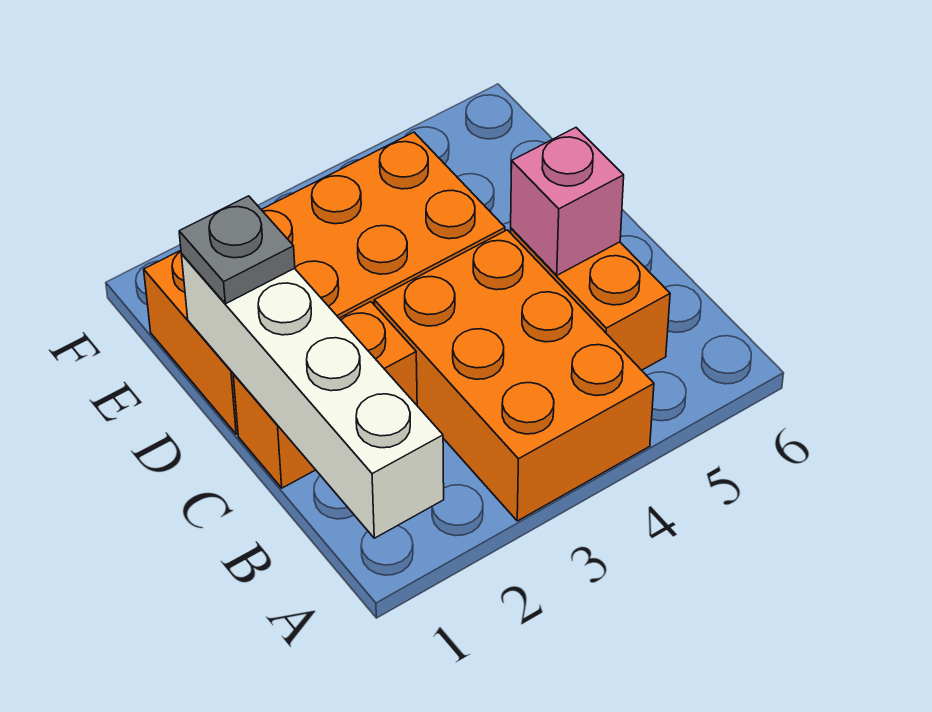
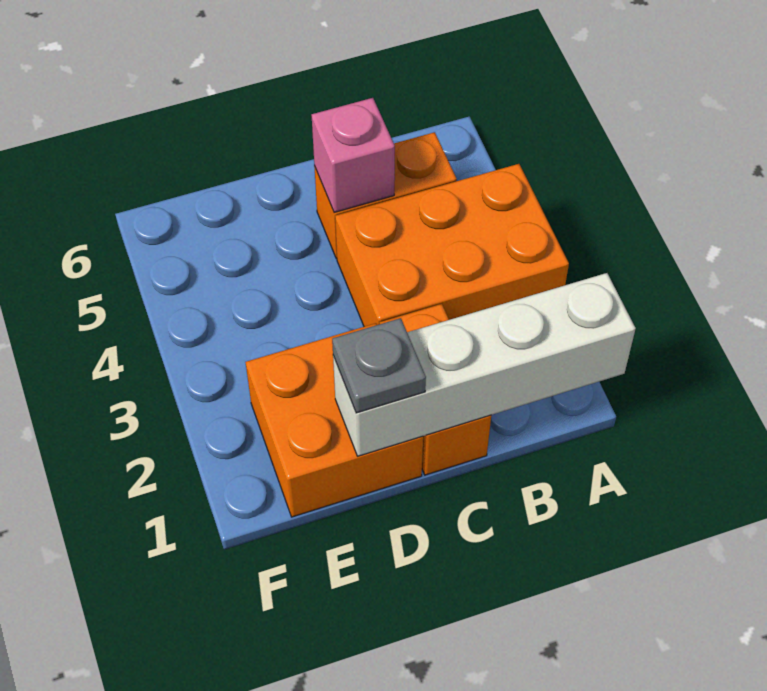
orange 2x4 brick [144,132,505,434] -> orange 2x2 brick [246,323,423,517]

